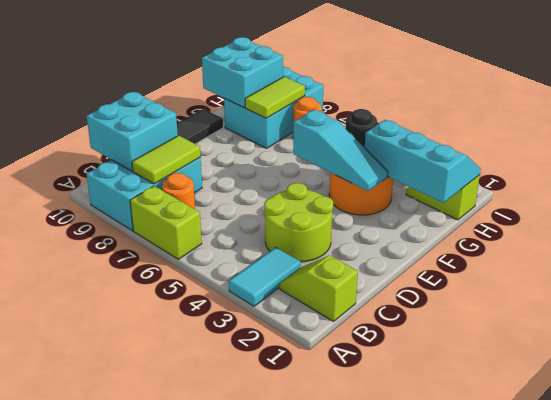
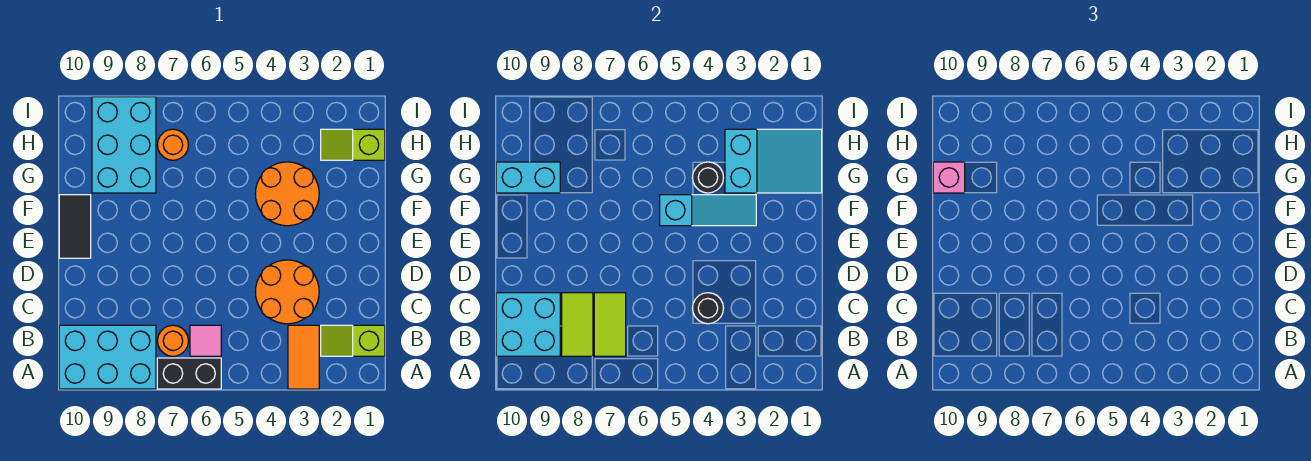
cyan 1x2 tile [229,248,301,306] -> orange 1x2 tile [288,325,319,389]
lime 1x2 brick [130,186,202,259] -> black 1x2 brick [157,358,221,389]
cyan 2x3 brick [86,157,202,231] -> cyan 2x3 brick turned to [59,325,156,389]
none -> pink 1x1 tile [190,325,221,356]
lime 2x2 round brick [264,183,333,262] -> orange 2x2 round brick [255,260,319,324]
none -> black 1x1 round brick [692,293,724,324]
cyan 2x3 slope [365,120,481,203] -> cyan 2x3 slope turned to [725,129,822,193]
lime 1x2 tile [245,77,305,118] -> lime 1x2 tile moved to [594,293,626,356]
cyan 2x2 brick [202,37,283,108] -> cyan 1x2 brick [496,162,560,193]
none -> pink 1x1 brick [933,162,965,193]

